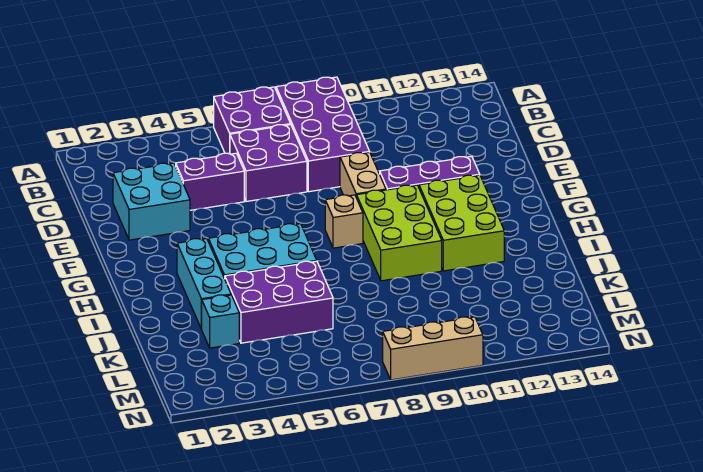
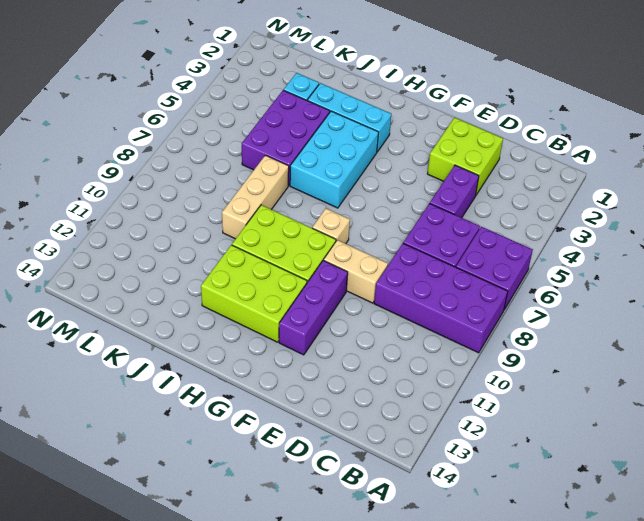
cyan 2x2 brick [113,163,190,240] -> lime 2x2 brick [428,118,503,195]
tan 1x3 brick [383,317,483,380] -> tan 1x3 brick moved to [222,155,289,239]

